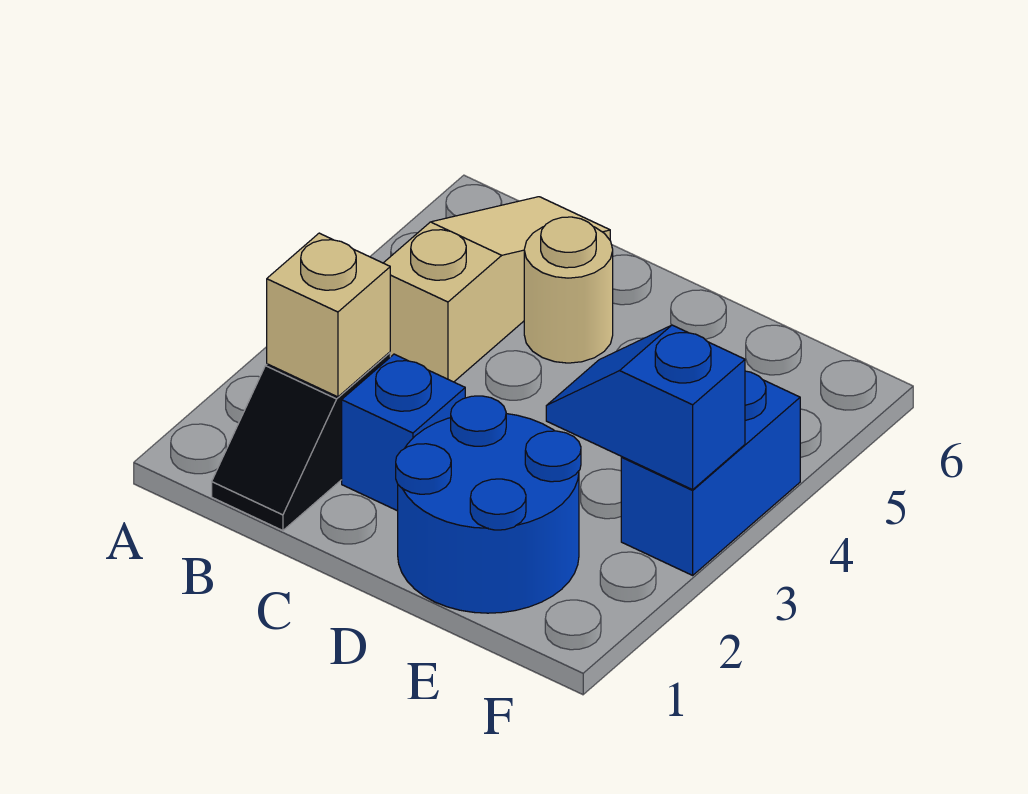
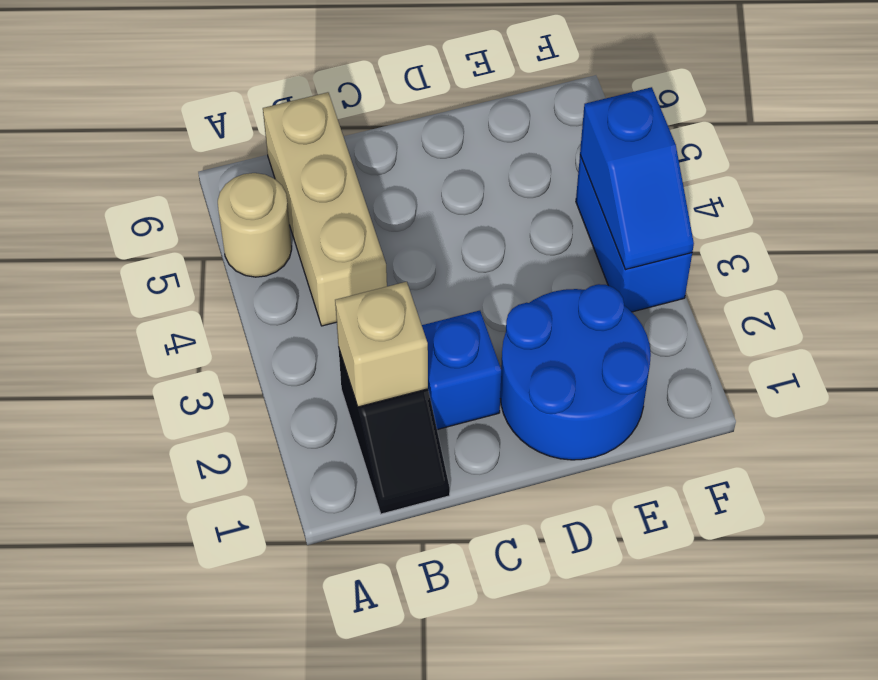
tan 1x3 slope [384,197,610,382] -> tan 1x3 brick [263,92,387,326]
tan 1x1 round brick [524,217,613,363] -> tan 1x1 round brick moved to [218,173,292,277]
blue 1x2 slope [546,325,745,490] -> blue 1x2 slope turned to [580,87,694,270]

